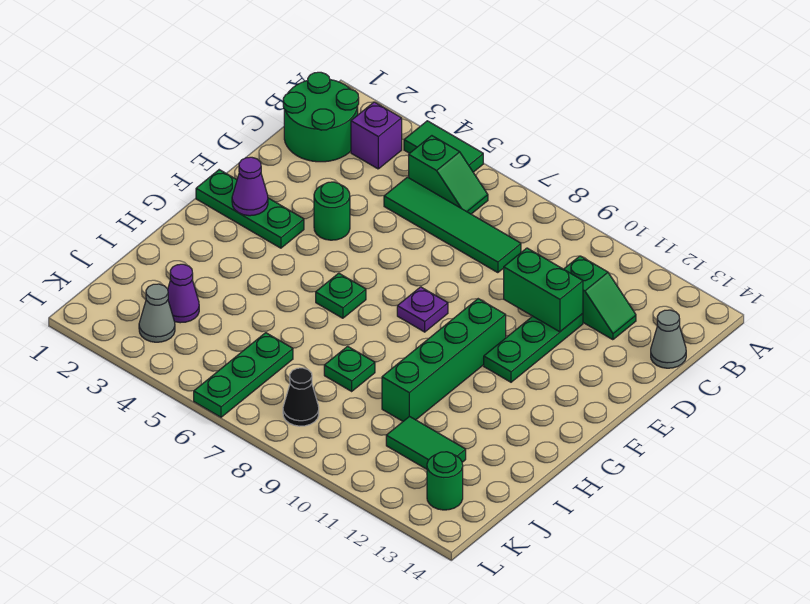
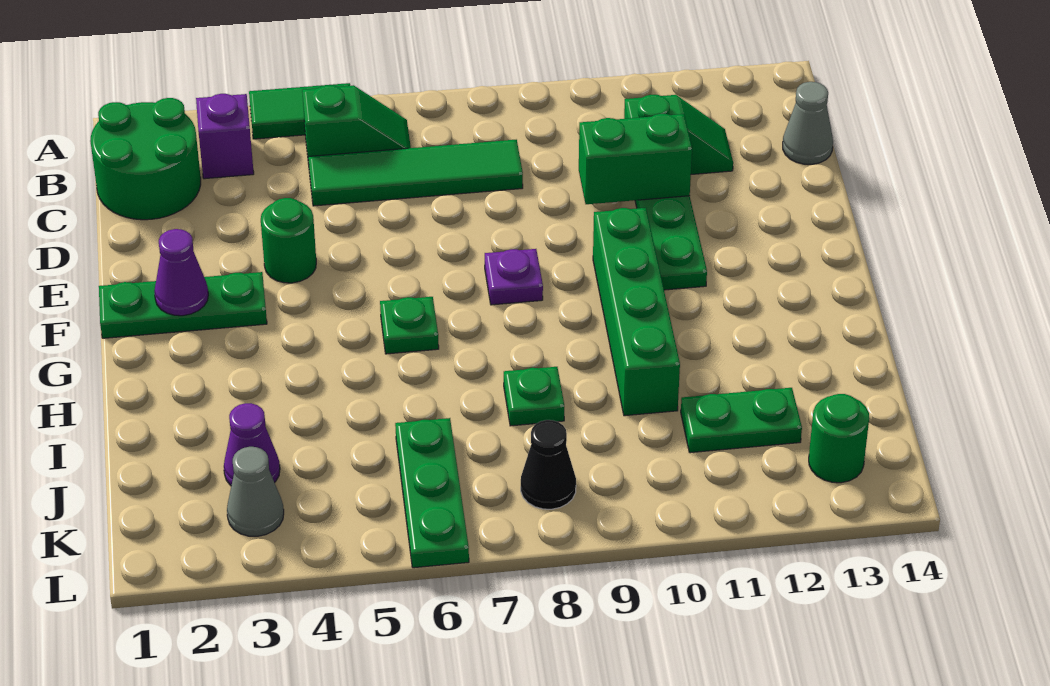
green 1x2 tile [386,416,466,469] -> green 1x2 plate [681,388,802,453]

